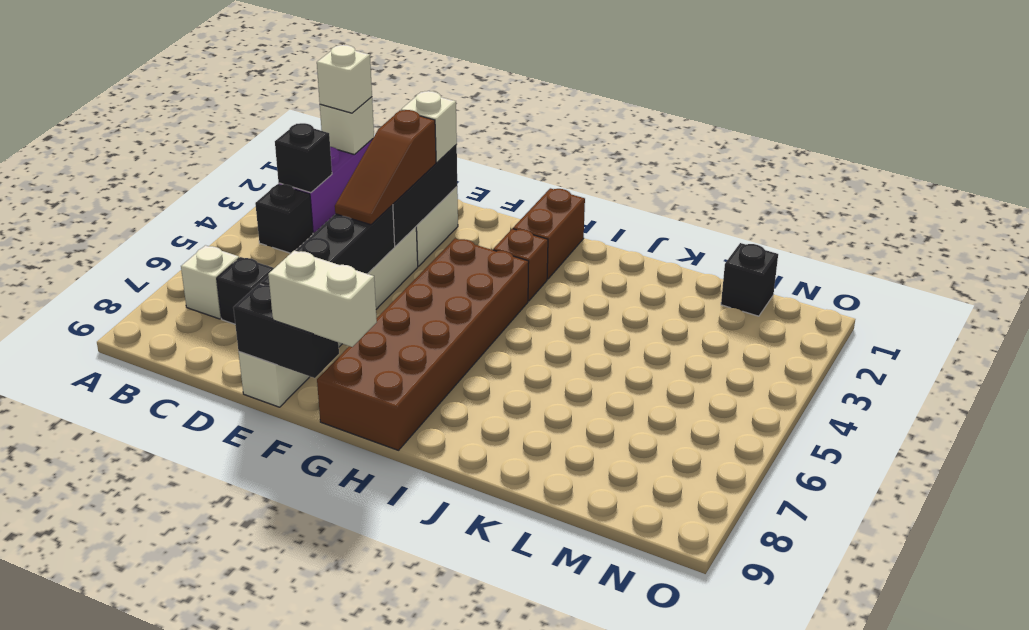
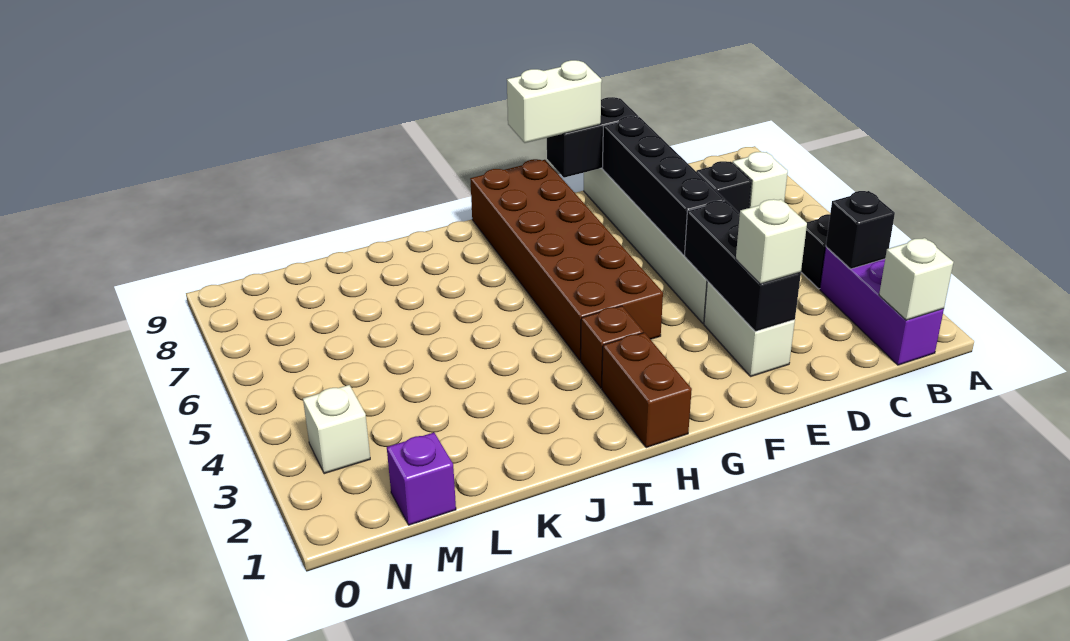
white 1x1 brick [317,45,372,113] -> white 1x1 brick moved to [303,385,370,474]
brown 1x3 slope [335,110,436,225] -> none
black 1x1 brick [721,243,778,316] -> purple 1x1 brick [387,433,456,525]

